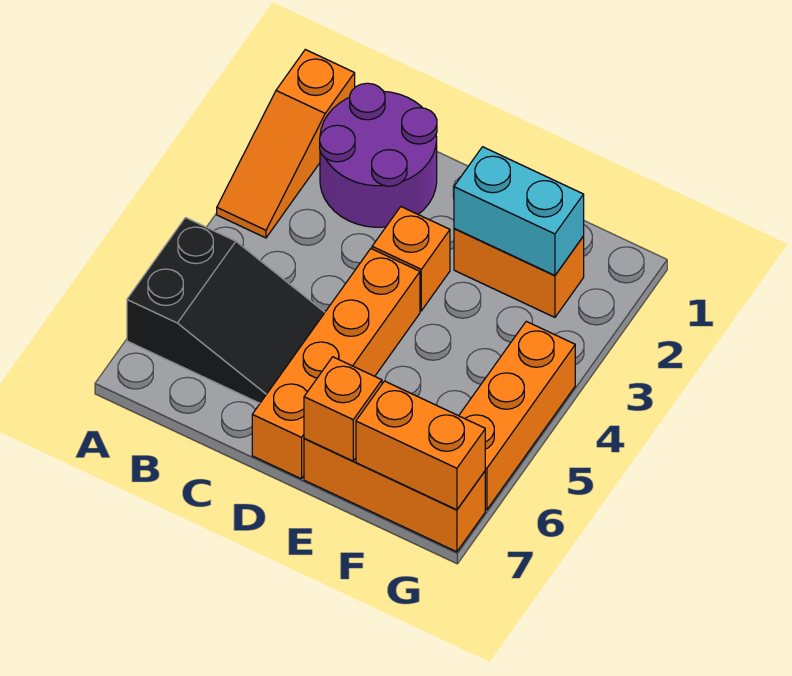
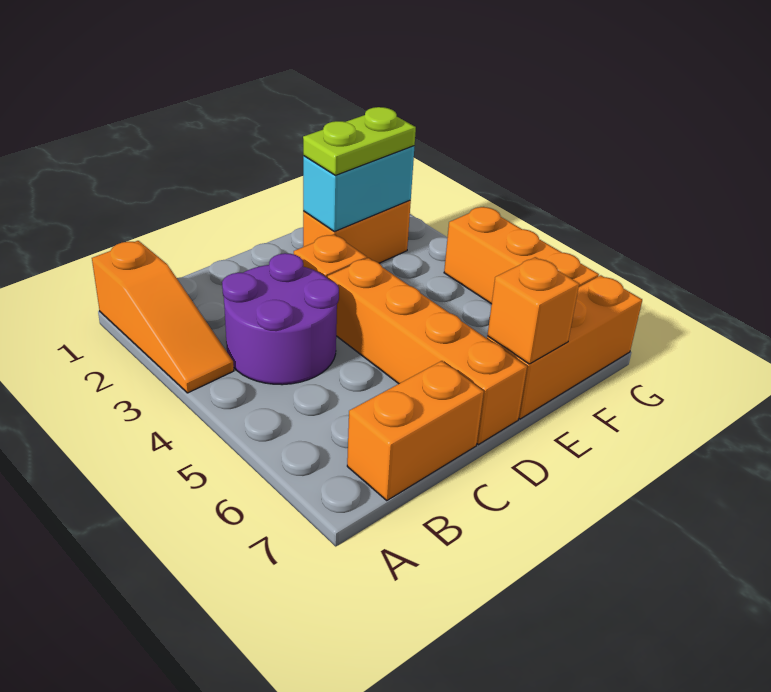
black 2x3 slope [127,218,325,403] -> none
purple 2x2 round brick [320,83,437,227] -> purple 2x2 round brick moved to [222,253,339,385]
none -> lime 1x2 plate [303,107,416,175]
orange 1x2 brick [356,381,485,510] -> orange 1x2 brick moved to [347,361,484,500]

